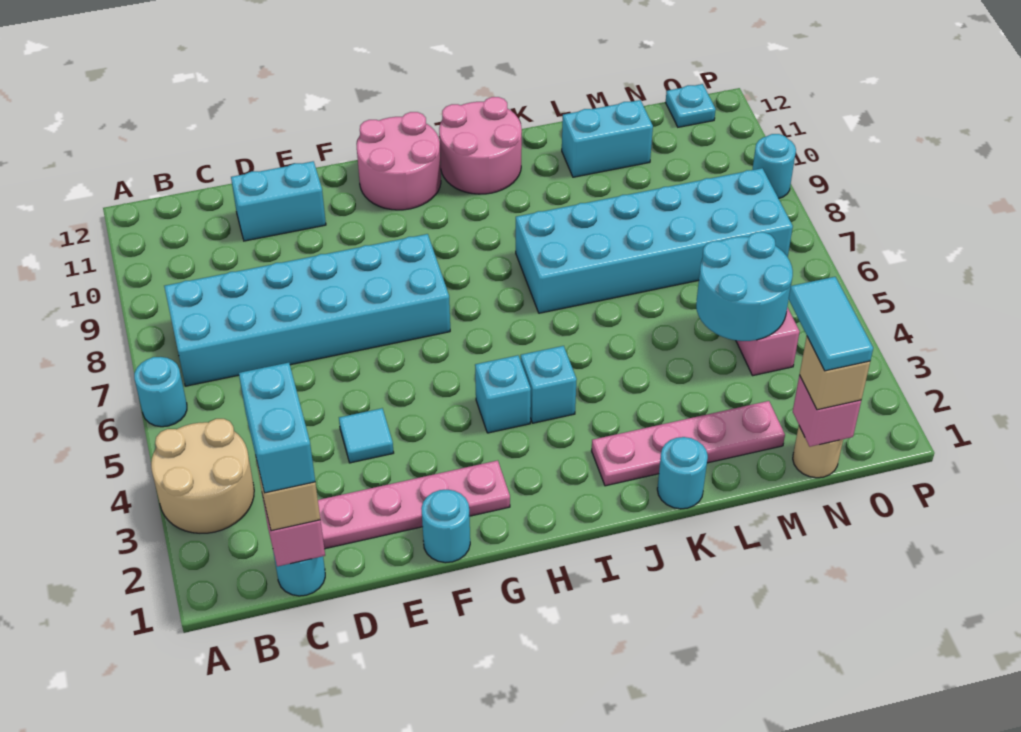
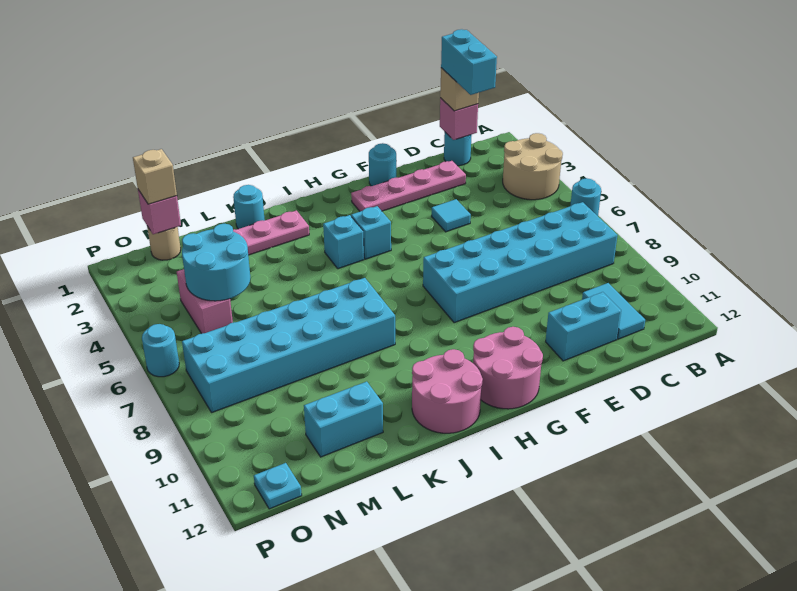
cyan 1x2 tile [789,277,873,371] -> cyan 1x2 tile moved to [582,283,645,339]
cyan 1x1 round brick [752,134,796,199] -> cyan 1x1 round brick moved to [142,324,179,377]

